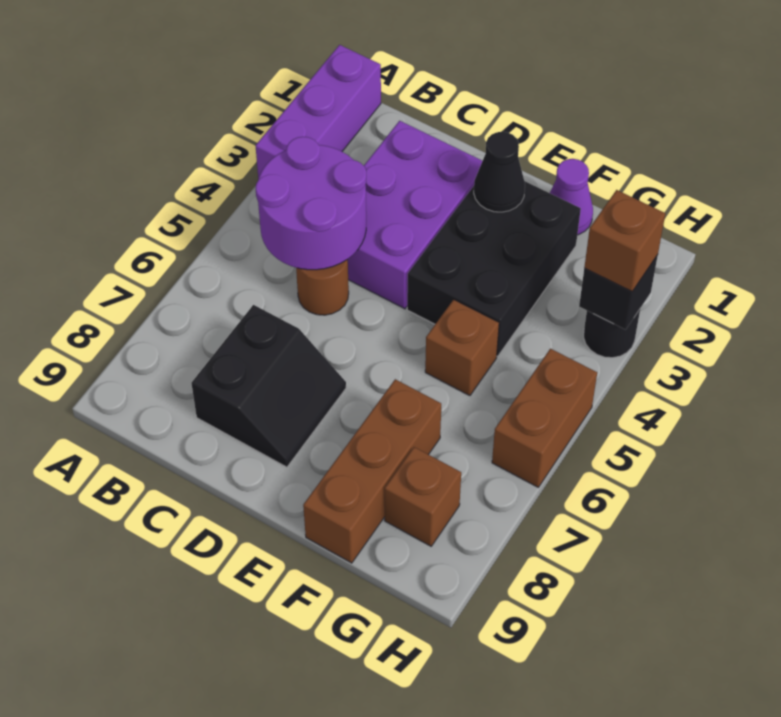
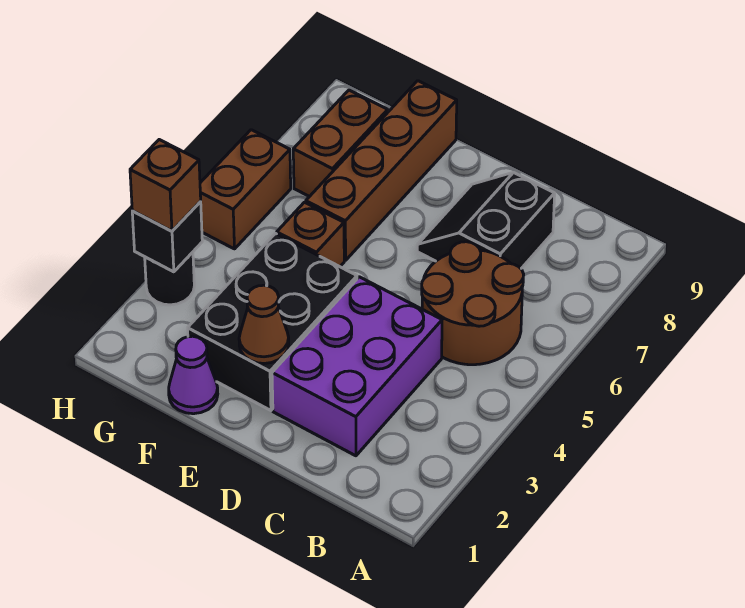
purple 1x3 brick [256,45,381,179] -> none
purple 2x2 round brick [256,137,366,270] -> none
brown 1x1 round brick [296,259,349,315] -> brown 2x2 round brick [422,242,524,365]
black 1x1 cone [474,132,525,212] -> brown 1x1 cone [239,285,289,364]
brown 1x3 brick [303,379,441,563] -> brown 1x4 brick [306,81,457,260]
brown 1x1 brick [385,447,461,546] -> brown 1x2 brick [293,90,388,197]

